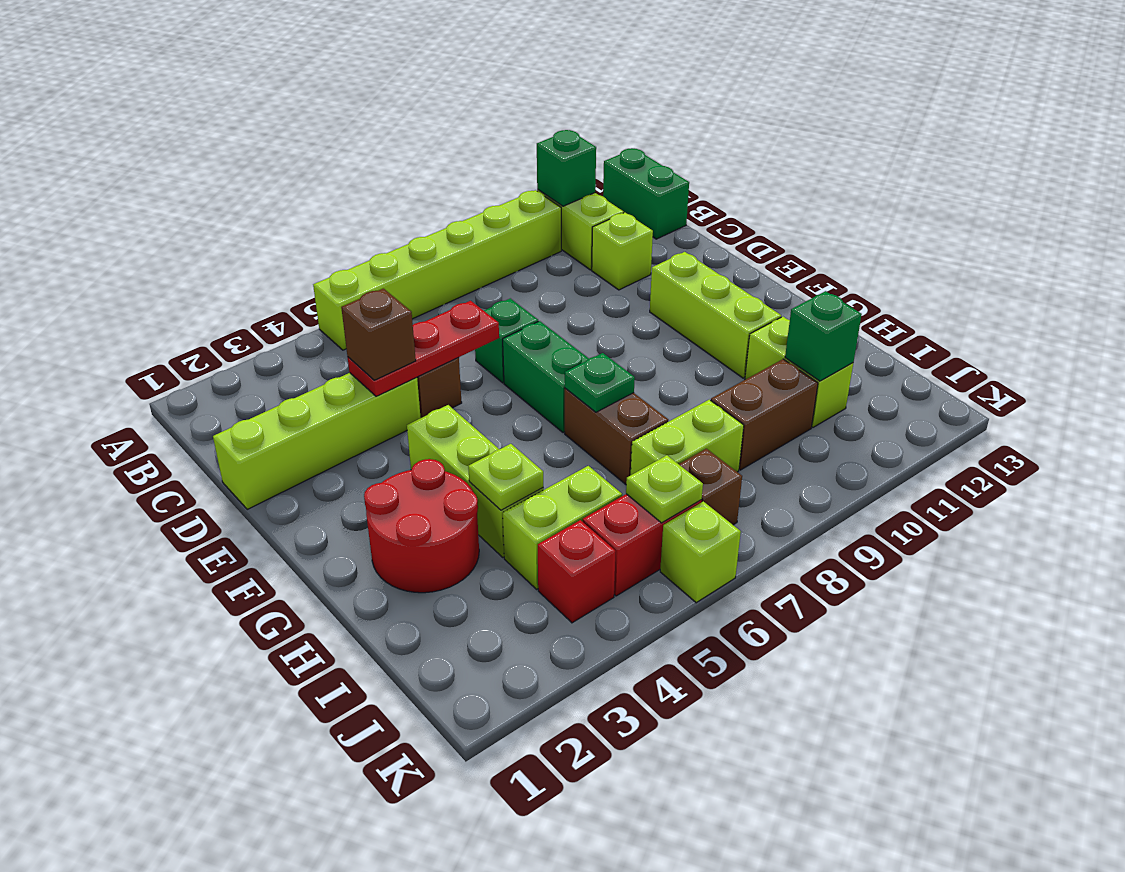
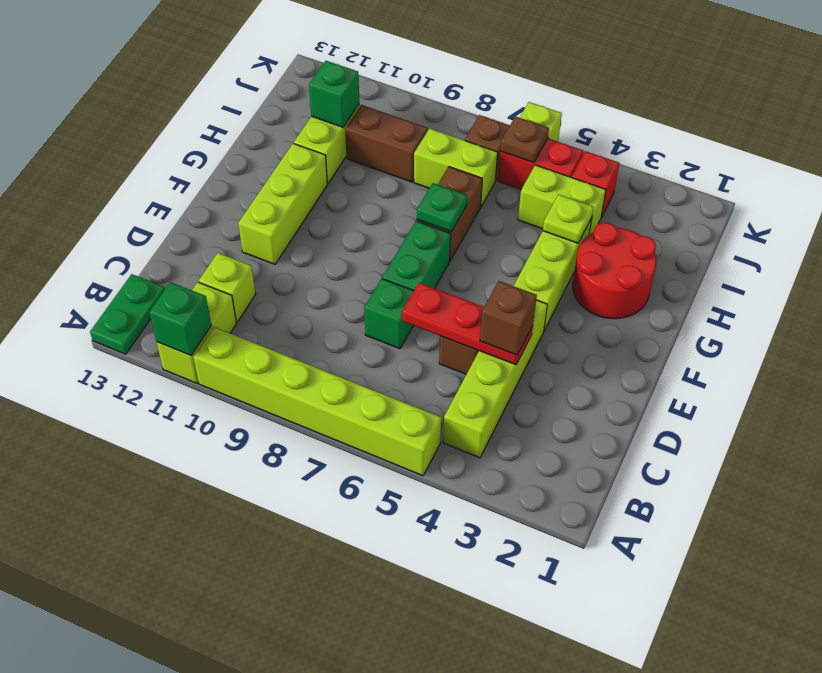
green 1x2 brick [603,148,689,239] -> green 1x2 plate [90,274,165,354]
lime 1x4 brick [213,373,421,509] -> lime 1x4 brick turned to [443,300,547,458]
lime 1x1 plate [626,455,703,523] -> brown 1x1 plate [500,116,549,163]

